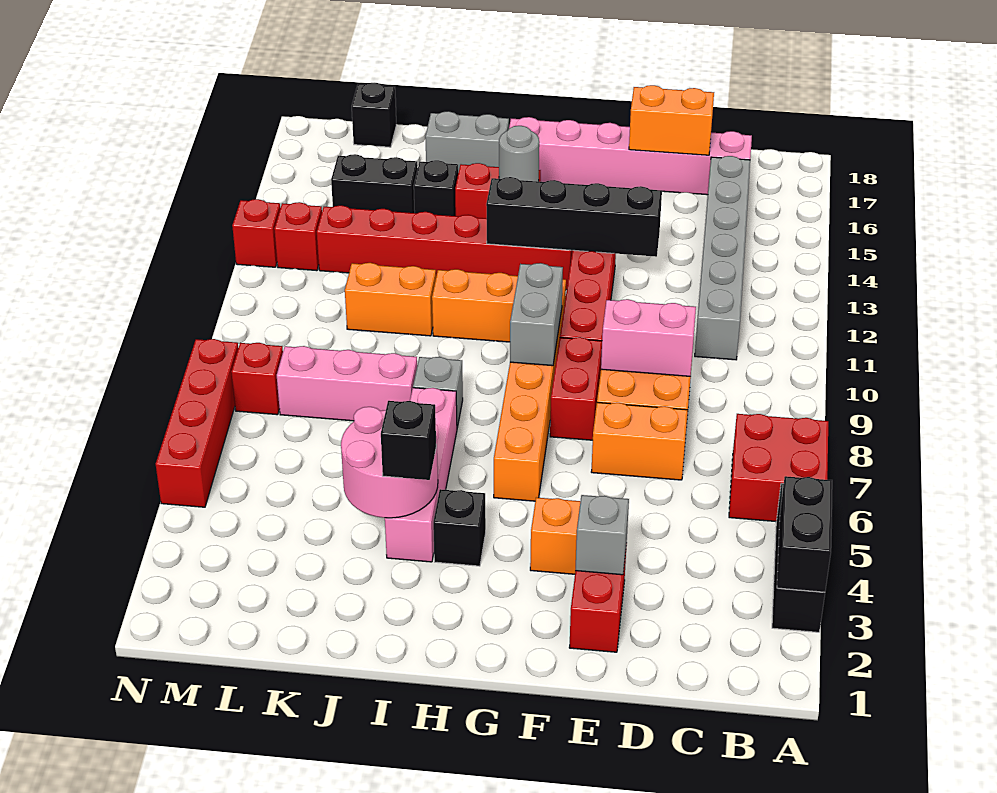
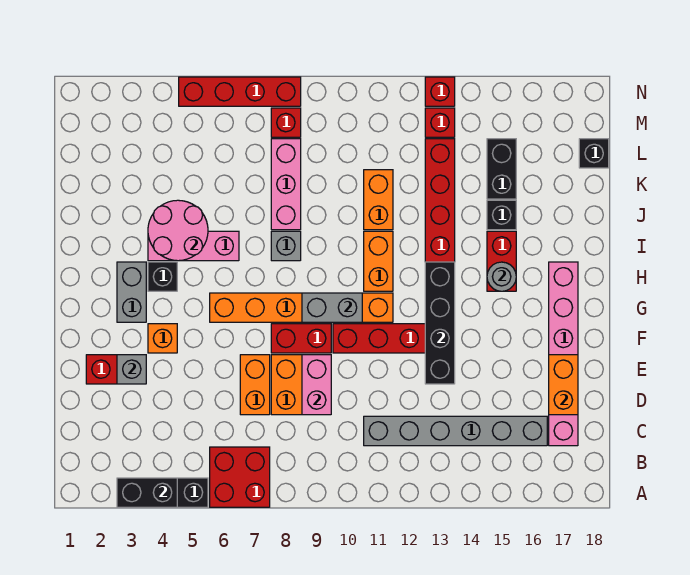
pink 1x4 brick [385,388,457,562] -> pink 1x3 brick [148,231,239,261]
black 1x1 brick [381,401,436,480] -> none
grey 1x2 brick [425,111,509,172] -> grey 1x2 brick moved to [117,262,146,322]

